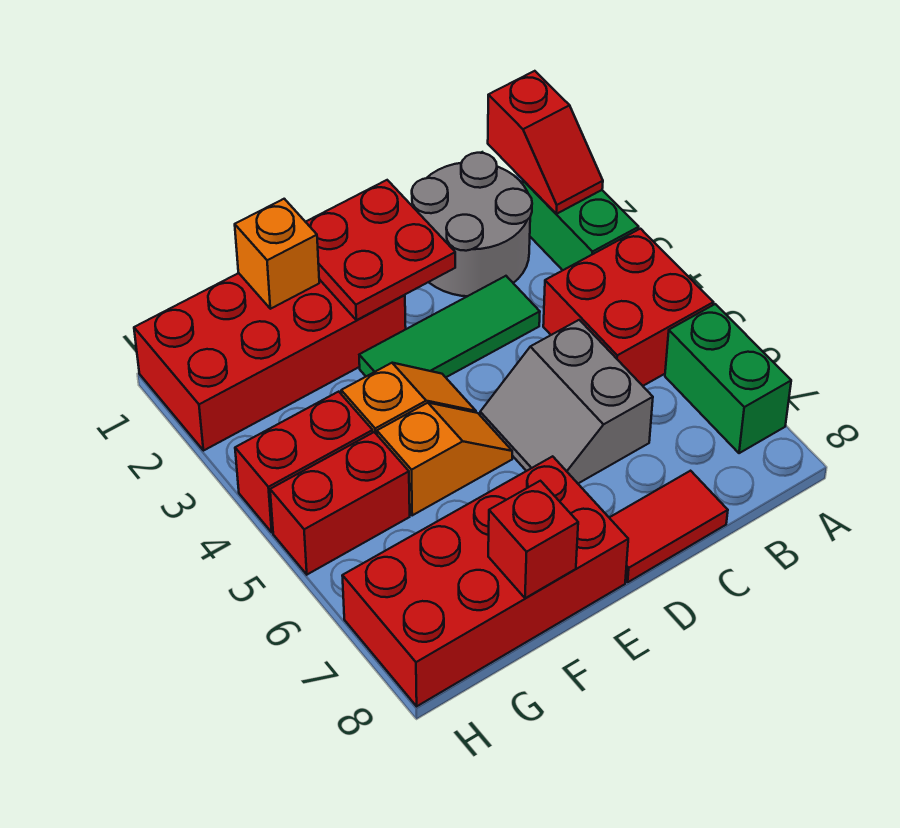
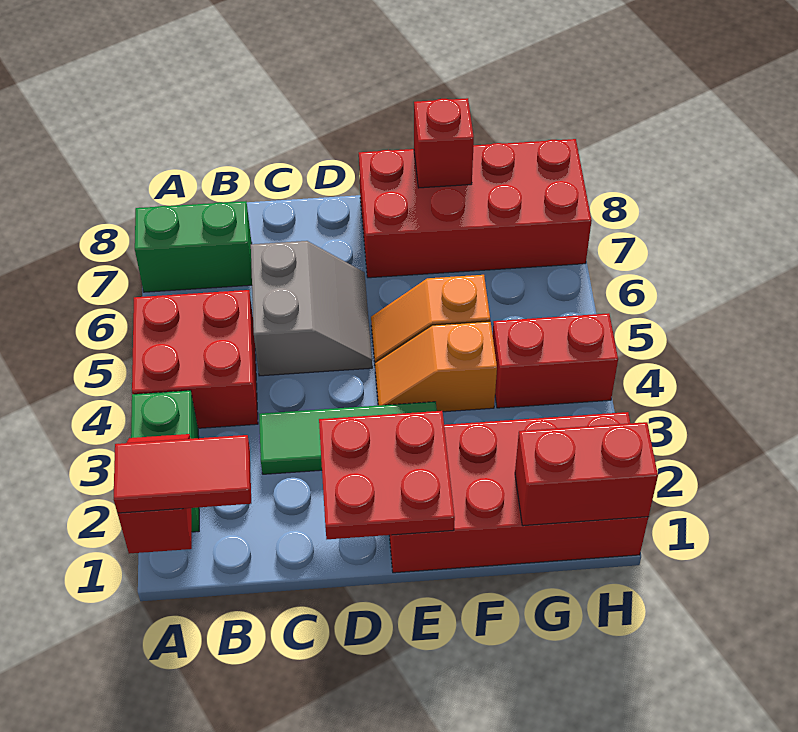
green 1x2 brick [665,304,791,453] -> green 1x2 brick turned to [135,201,252,292]
grey 2x2 round brick [412,153,532,296] -> none
red 1x2 tile [609,471,728,582] -> red 1x2 tile moved to [114,435,251,513]
orange 1x1 brick [235,199,319,309] -> none
red 1x2 brick [270,432,410,575] -> red 1x2 brick moved to [515,422,658,526]

